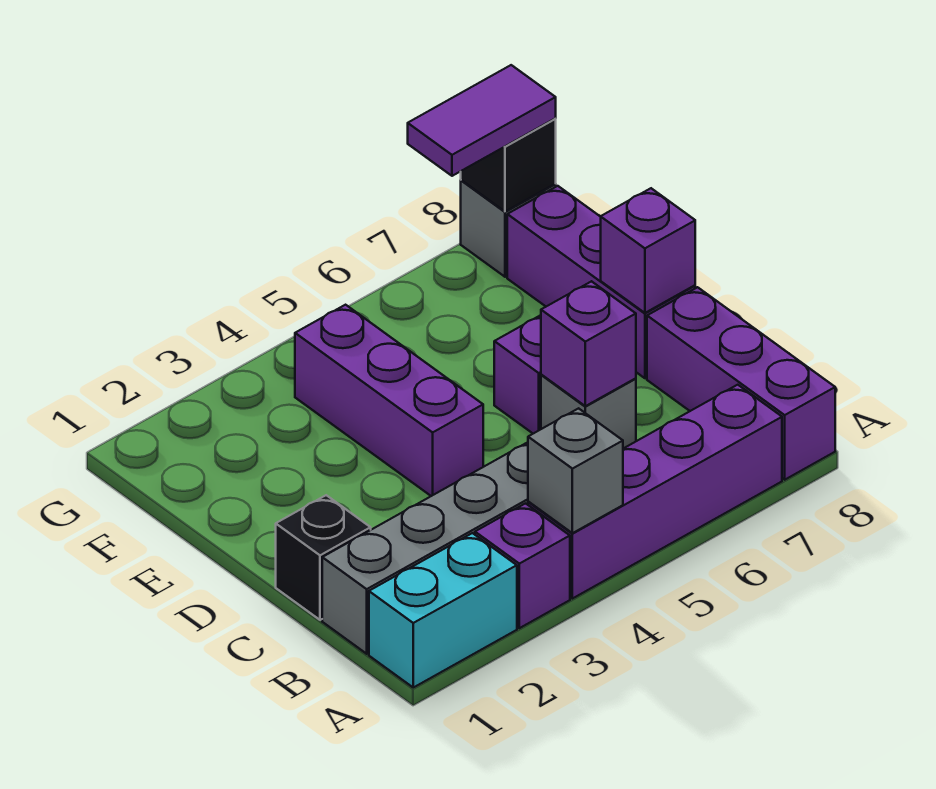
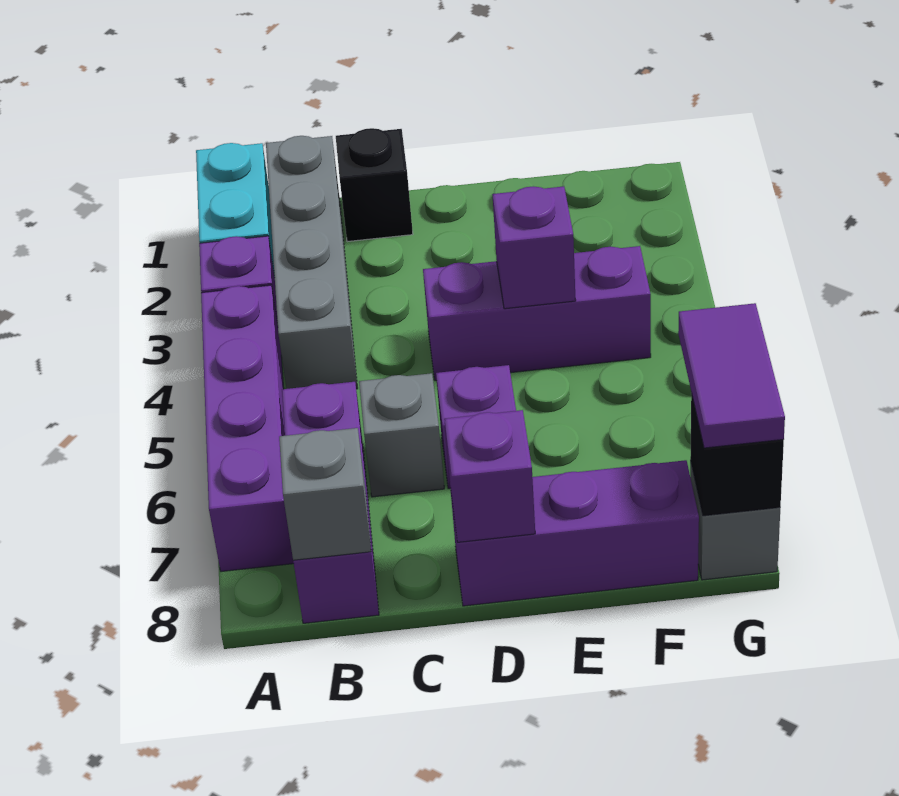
grey 1x1 brick [528,408,623,533] -> grey 1x1 brick moved to [279,428,371,560]
purple 1x3 brick [647,287,835,480] -> purple 1x3 brick turned to [282,382,379,623]
purple 1x1 brick [541,281,636,406] -> purple 1x1 brick moved to [492,186,576,309]

